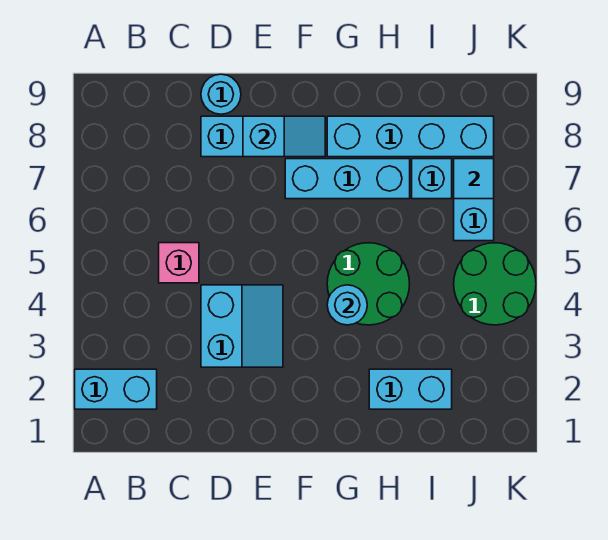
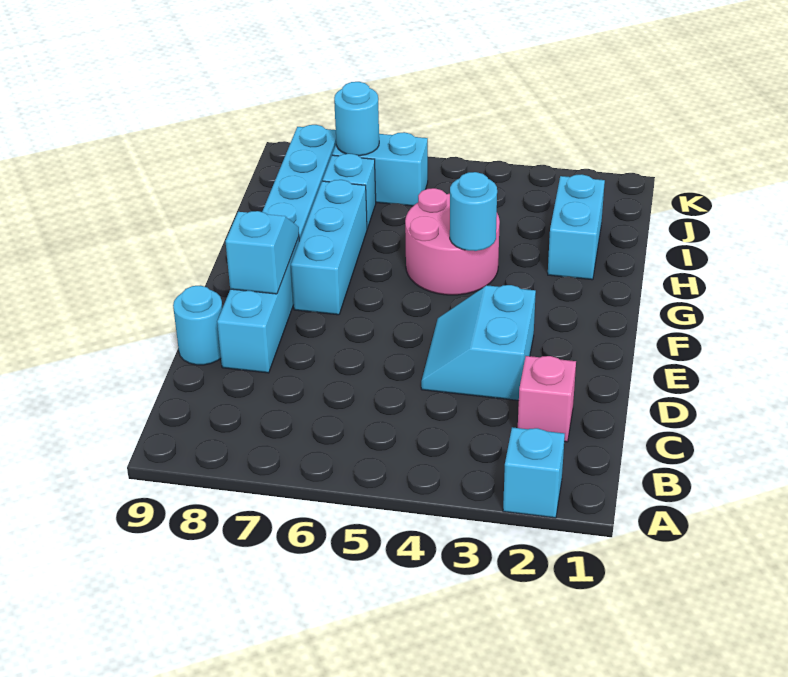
cyan 1x2 brick [75,369,157,409] -> cyan 1x1 brick [503,427,565,518]
pink 1x1 brick [159,243,199,283] -> pink 1x1 brick moved to [518,356,576,442]
cyan 2x2 slope [201,285,283,367] -> cyan 2x2 slope turned to [421,285,536,401]
green 2x2 round brick [327,243,410,325] -> pink 2x2 round brick [405,188,500,295]
green 2x2 round brick [454,243,536,325] -> none
cyan 1x1 tile [454,159,494,199] -> cyan 1x1 round brick [334,82,379,156]

